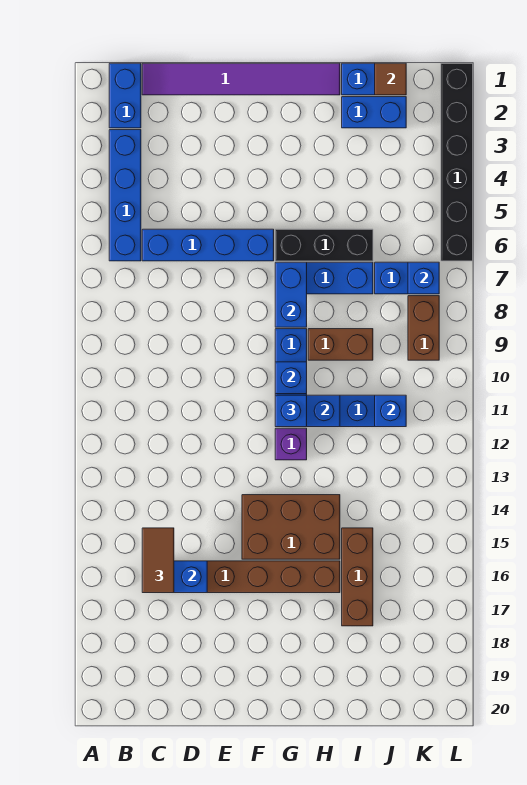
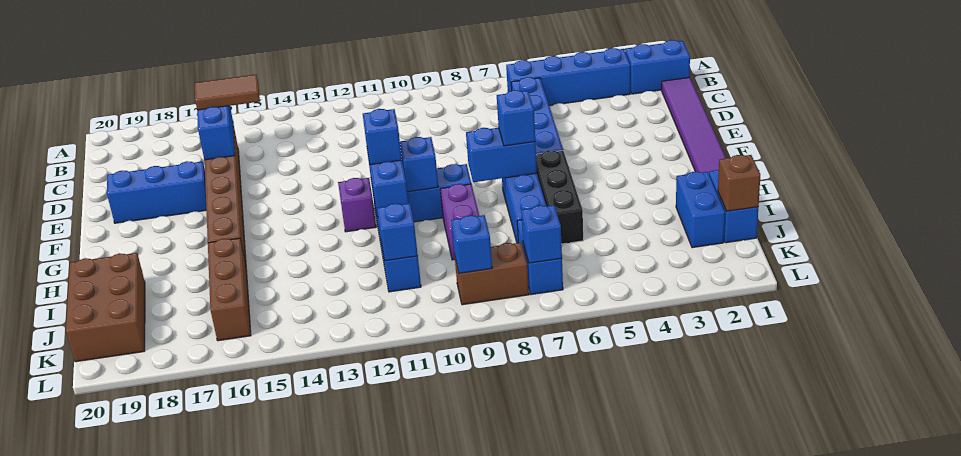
none -> blue 1x3 brick [107,161,206,223]
brown 2x3 brick [242,495,340,559] -> brown 2x3 brick moved to [66,253,145,362]
none -> blue 1x1 brick [497,90,535,146]
brown 1x2 brick [308,329,373,360] -> purple 1x2 brick [440,184,479,260]
brown 1x3 brick [342,528,373,626] -> brown 1x3 brick turned to [208,238,251,341]
brown 1x1 tile [375,63,406,95] -> brown 1x1 brick [718,155,760,211]
none -> blue 1x1 brick [451,215,492,273]
black 1x6 brick [441,63,473,261] -> none

